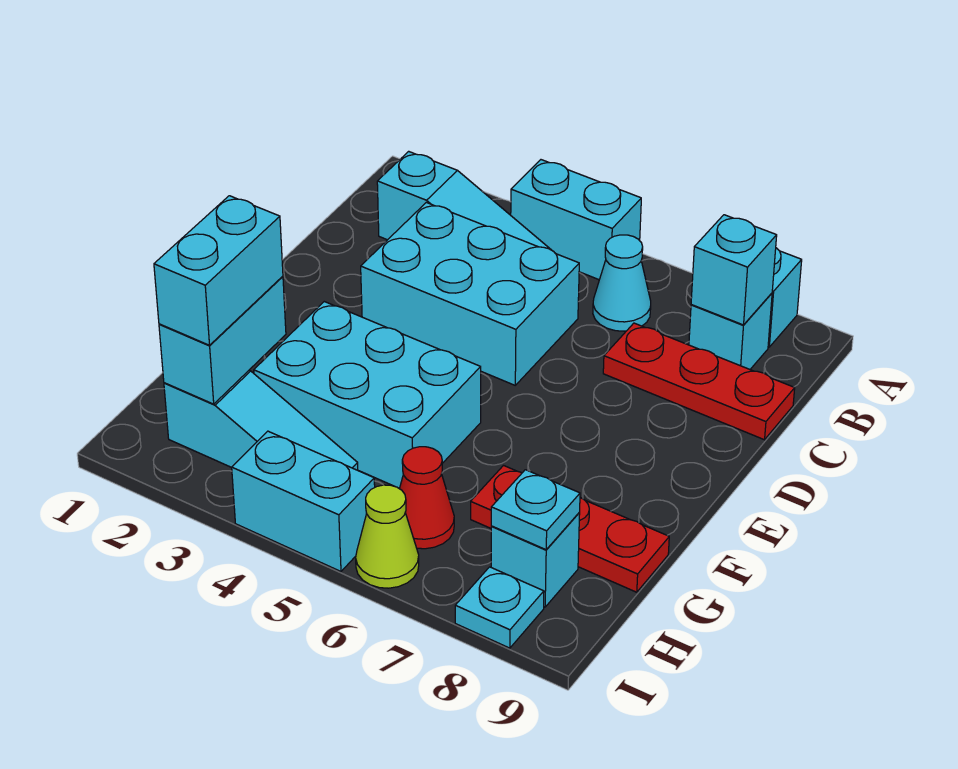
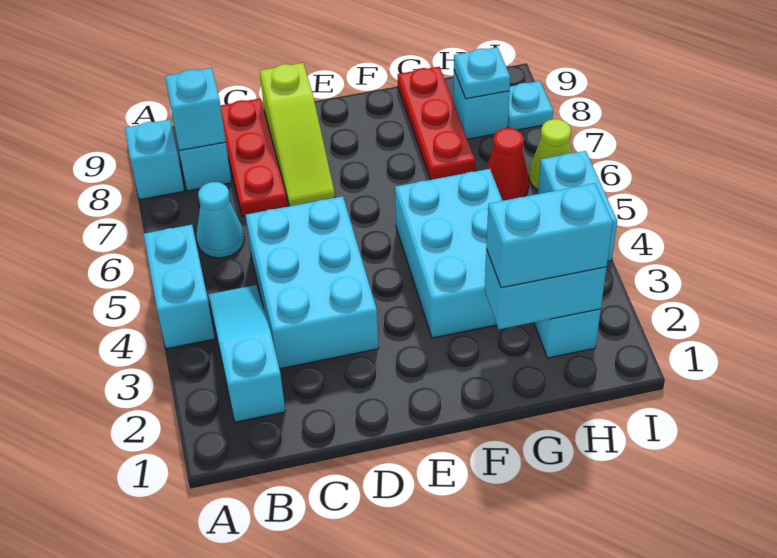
none -> lime 1x3 slope [260,63,335,206]

